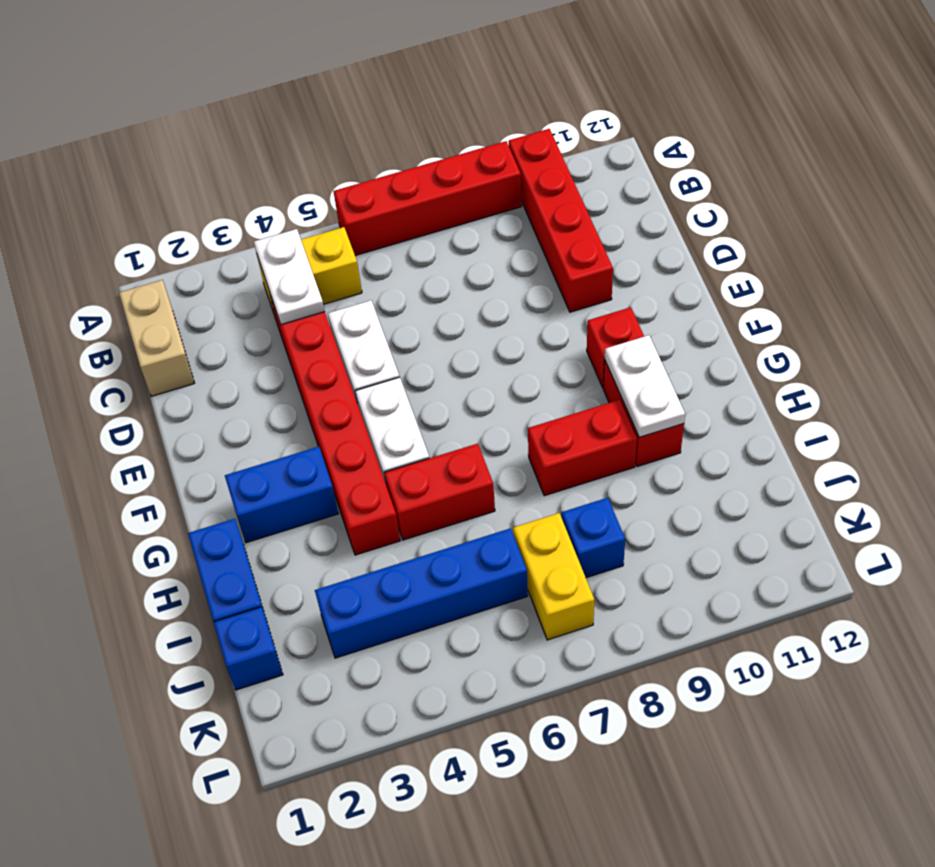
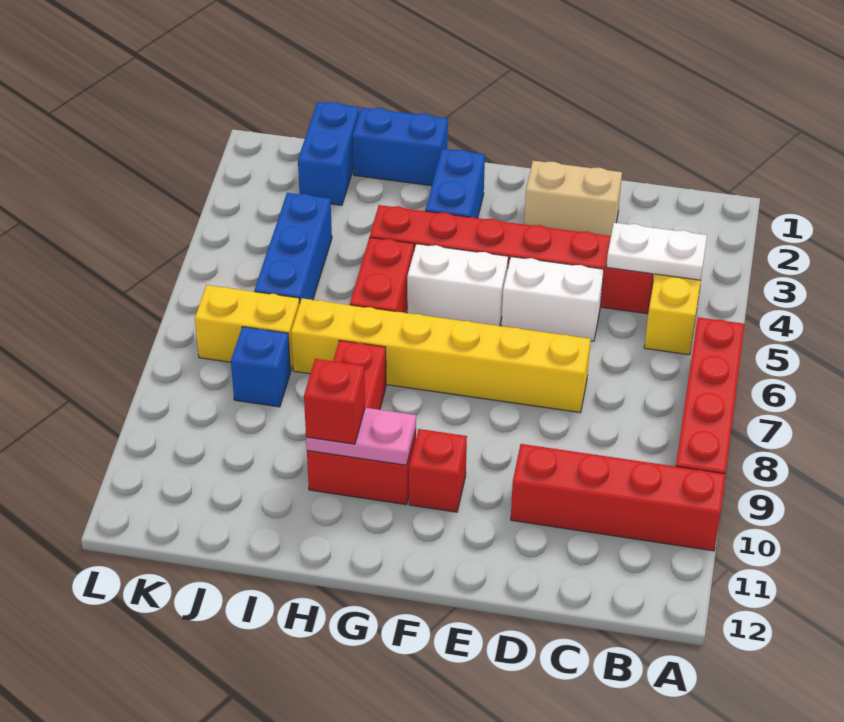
tan 1x2 brick [119,280,194,396] -> tan 1x2 brick moved to [524,161,622,236]
none -> yellow 1x6 brick [291,298,591,413]
white 1x2 plate [605,335,685,437] -> pink 1x2 plate [306,408,416,465]
none -> red 1x1 brick [304,359,365,444]
blue 1x1 brick [214,607,283,690] -> blue 1x2 brick [298,102,359,205]
blue 1x4 brick [315,528,528,658] -> blue 1x3 brick [254,193,332,303]

